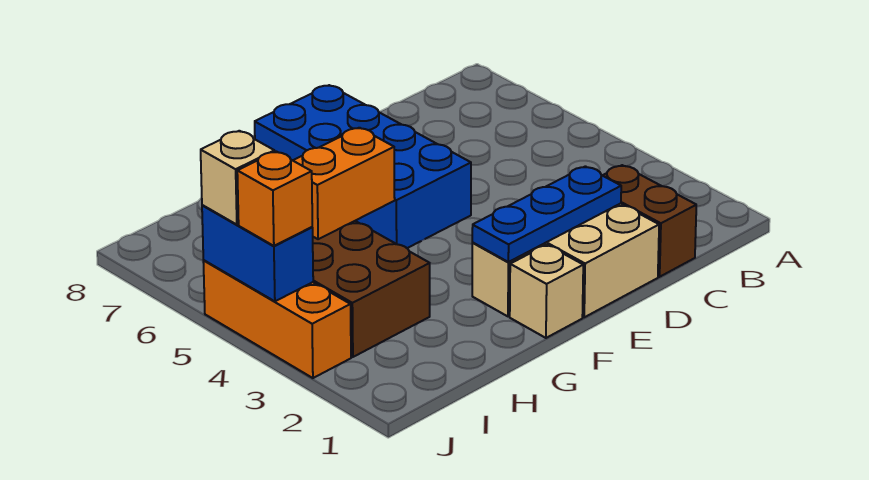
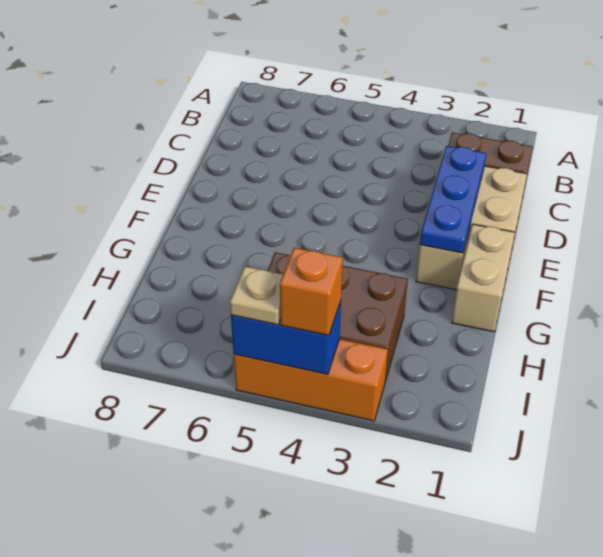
blue 2x4 brick [255,85,471,248] -> none
tan 1x1 brick [510,245,583,338] -> tan 1x2 brick [452,224,515,332]
orange 1x2 brick [293,128,395,239] -> none
tan 1x1 brick [201,131,274,225] -> tan 1x1 plate [230,267,283,325]

